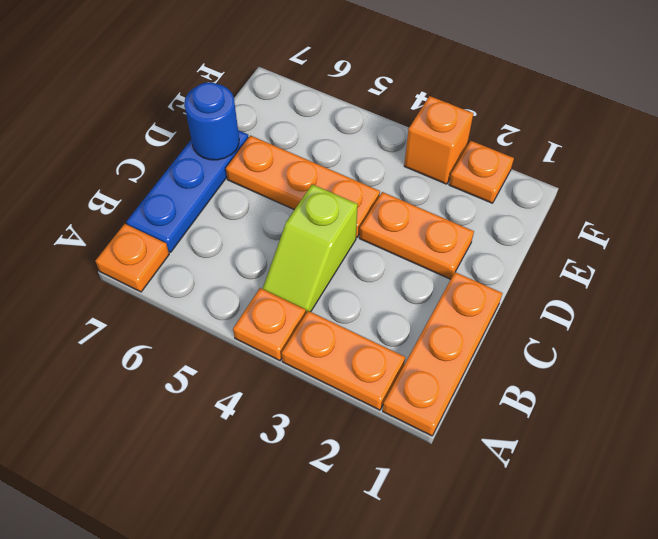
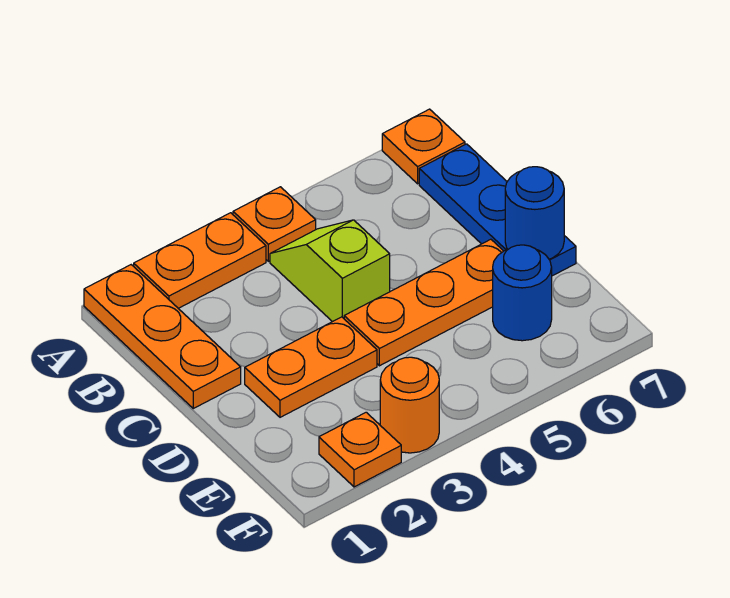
none -> blue 1x1 round brick [493,245,552,341]
orange 1x1 brick [404,96,473,184] -> orange 1x1 round brick [380,357,439,453]

